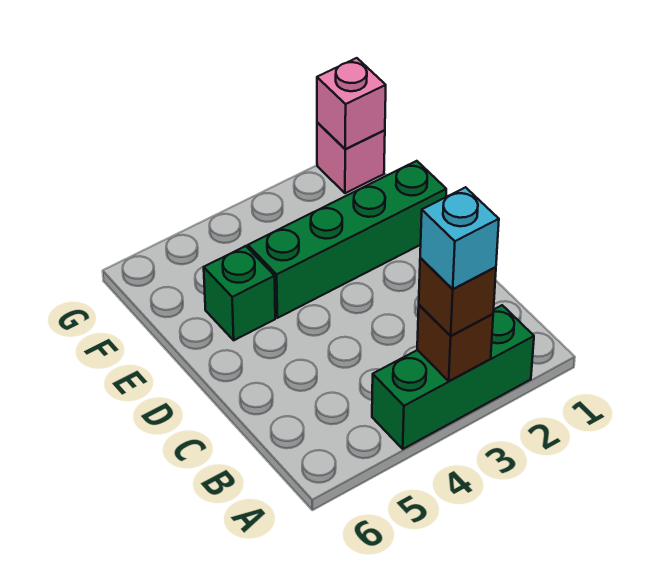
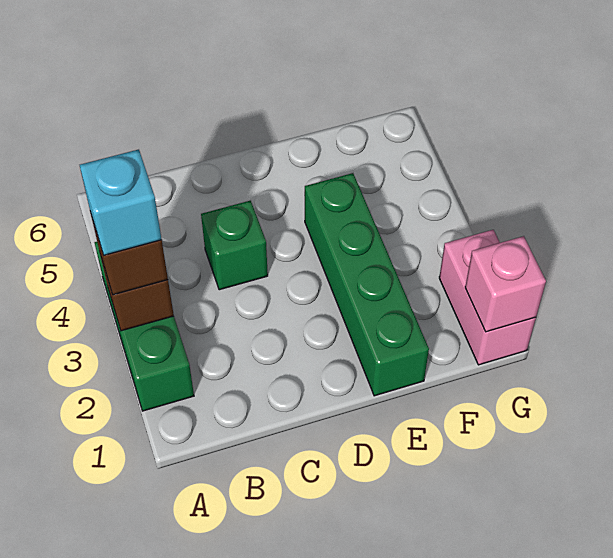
green 1x1 brick [204,246,275,340] -> green 1x1 brick moved to [201,201,268,290]
pink 1x1 brick [317,122,385,193] -> pink 1x2 brick [439,230,536,365]

